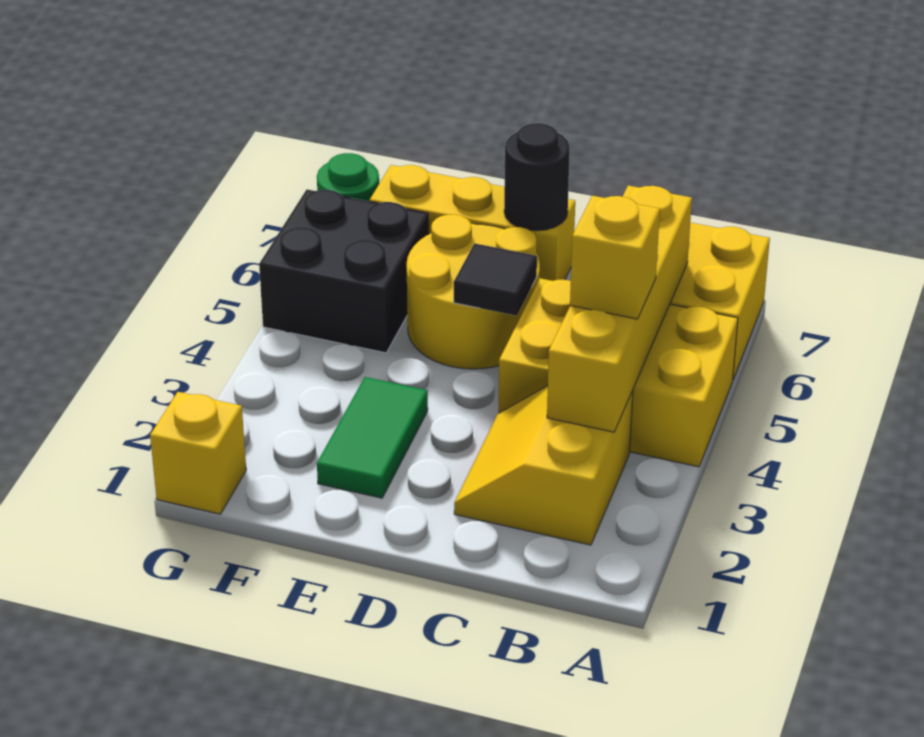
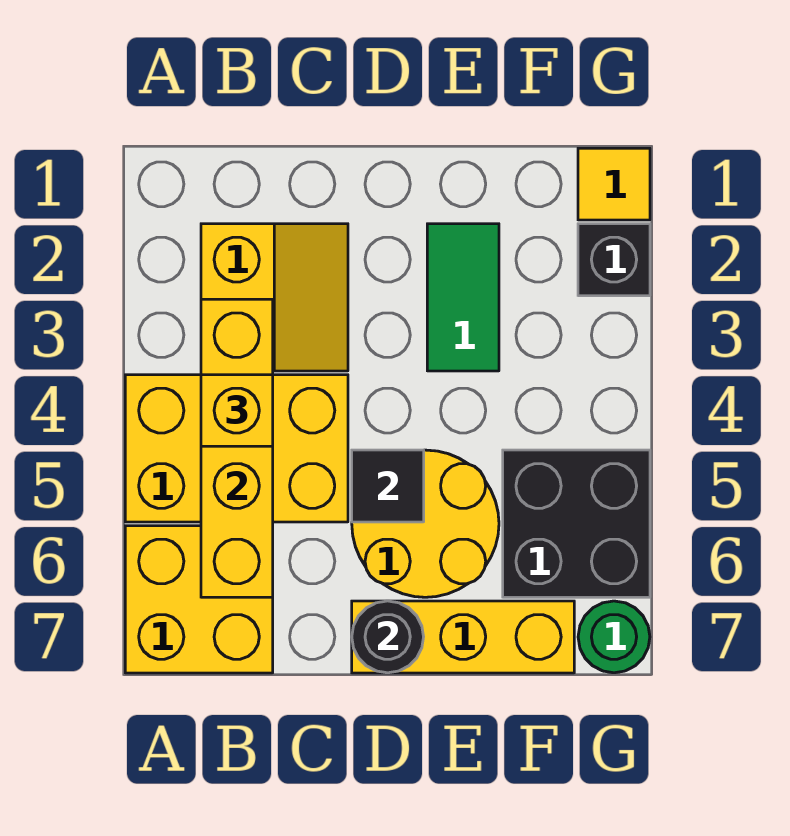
yellow 1x1 brick [150,392,246,514] -> yellow 1x1 tile [578,148,650,220]
none -> black 1x1 brick [578,224,650,296]

